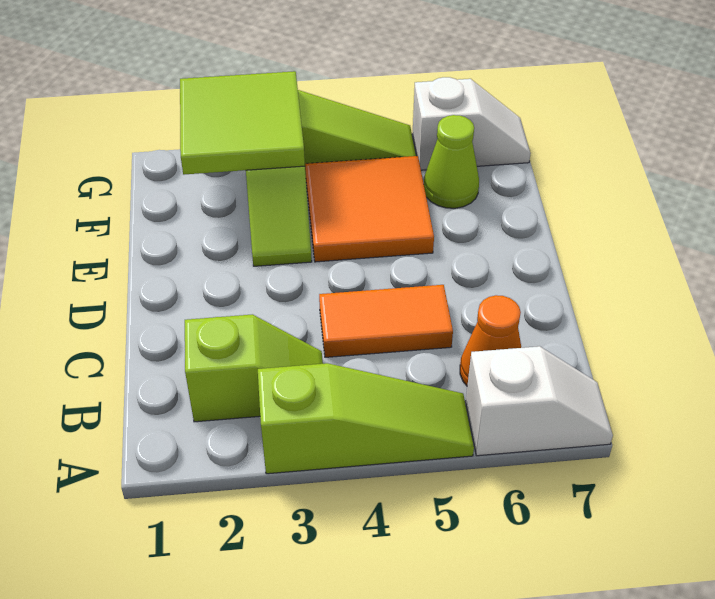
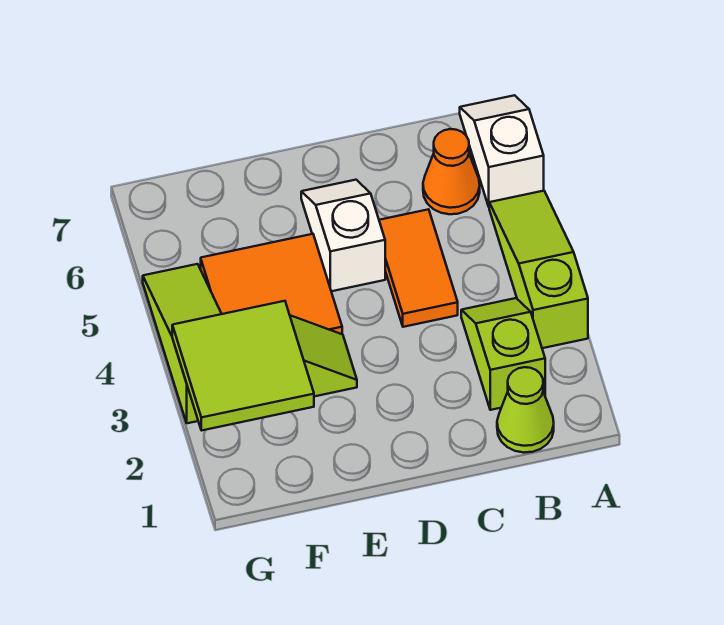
lime 1x1 cone [424,115,479,208] -> lime 1x1 cone moved to [497,367,554,453]
white 1x2 slope [412,77,531,170] -> white 1x2 slope moved to [301,180,385,291]

